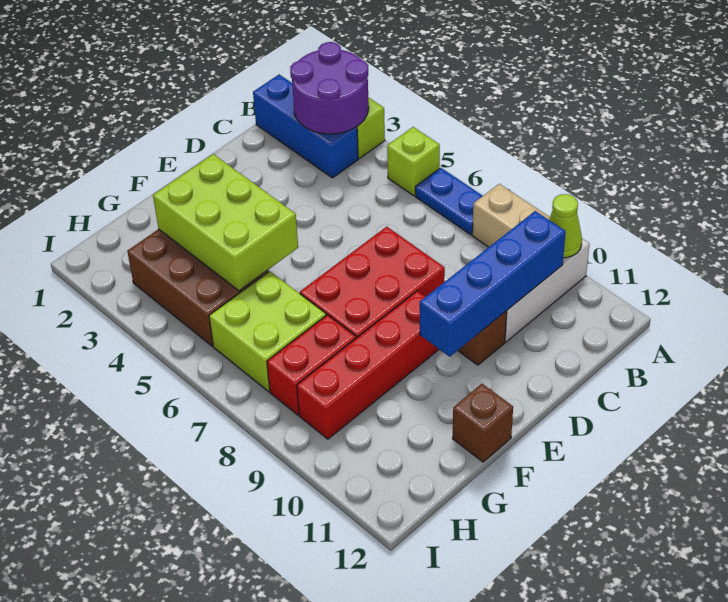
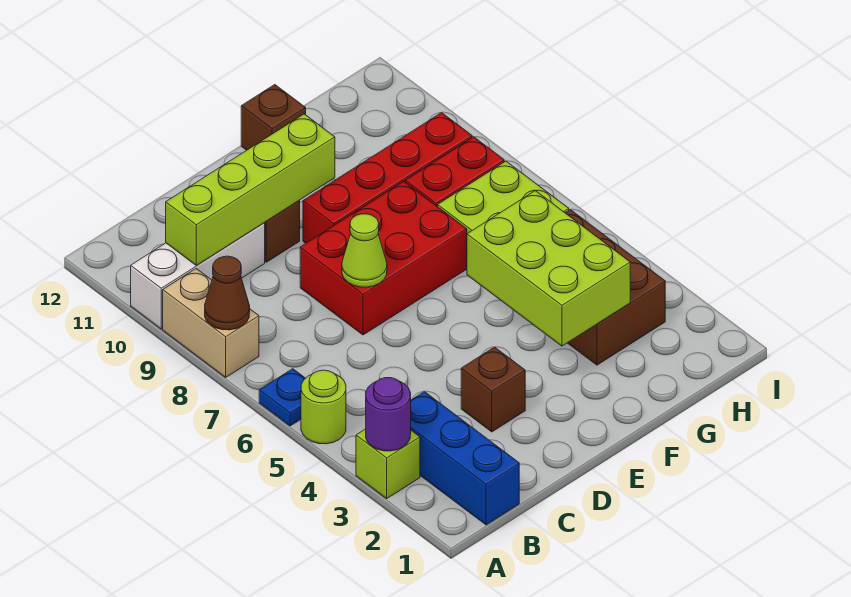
purple 2x2 round brick [290,42,369,134] -> purple 1x1 round brick [366,378,411,451]
lime 1x1 brick [387,127,440,196] -> lime 1x1 round brick [301,370,346,444]
blue 1x2 plate [415,168,483,235] -> blue 1x1 plate [259,369,305,426]
none -> brown 1x1 cone [205,256,250,330]
lime 1x1 cone [549,194,582,258] -> lime 1x1 cone moved to [342,214,387,287]
blue 1x4 brick [420,211,566,357] -> lime 1x4 brick [166,114,335,266]
none -> brown 1x1 brick [461,347,525,432]

